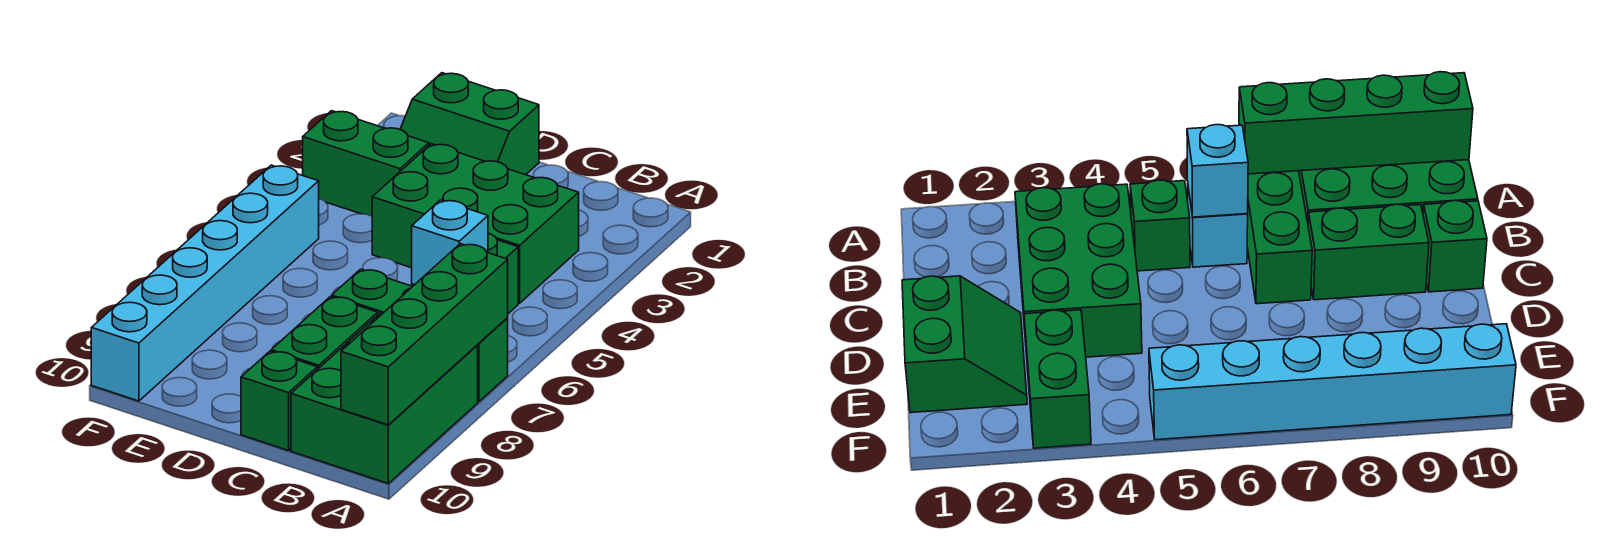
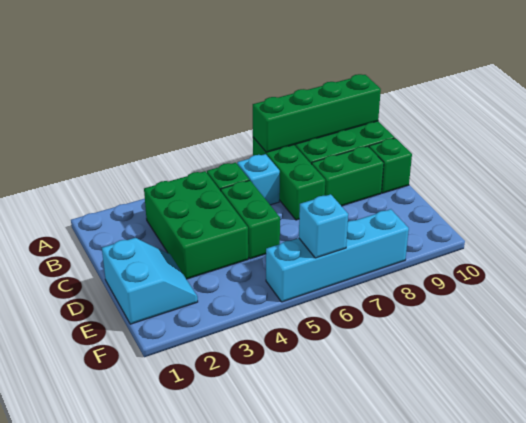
cyan 1x1 brick [412,200,488,285] -> cyan 1x1 brick moved to [299,194,348,258]
green 2x2 slope [400,73,539,175] -> cyan 2x2 slope [102,238,198,324]
green 1x2 brick [303,111,429,216] -> green 1x2 brick moved to [221,180,280,259]
cyan 1x6 brick [91,165,319,401] -> cyan 1x4 brick [266,209,409,302]

